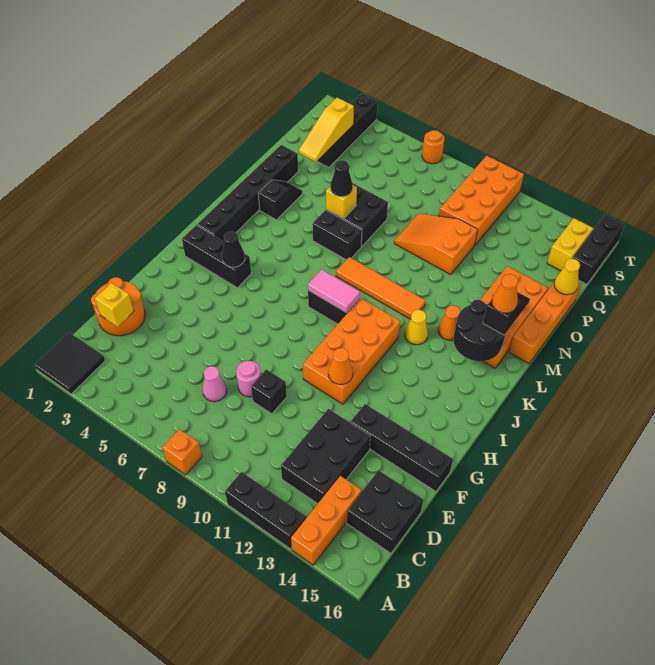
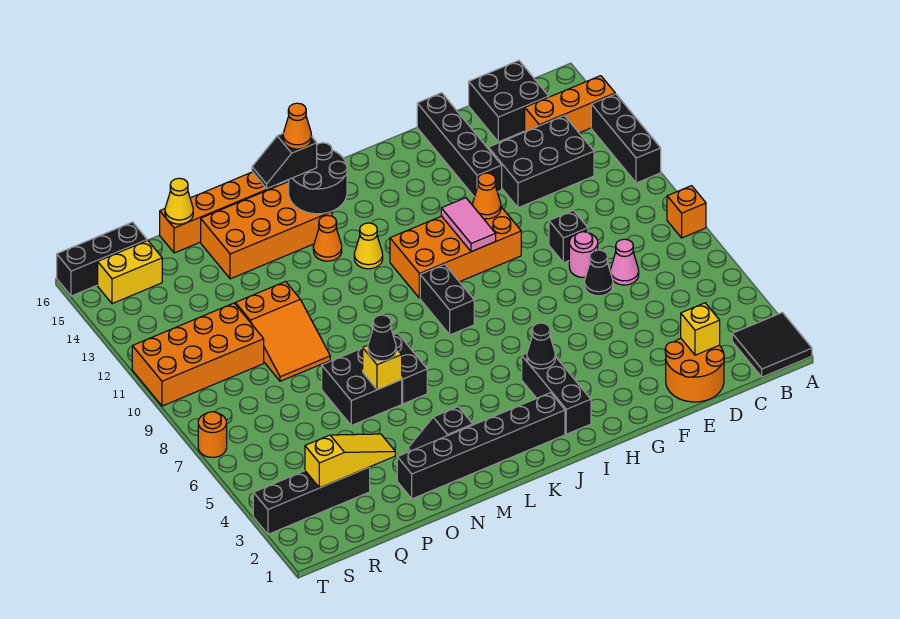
none -> black 1x1 cone [585,250,613,296]
pink 1x2 tile [308,269,360,312] -> pink 1x2 tile moved to [441,198,496,252]
orange 1x4 tile [336,257,426,319] -> none

